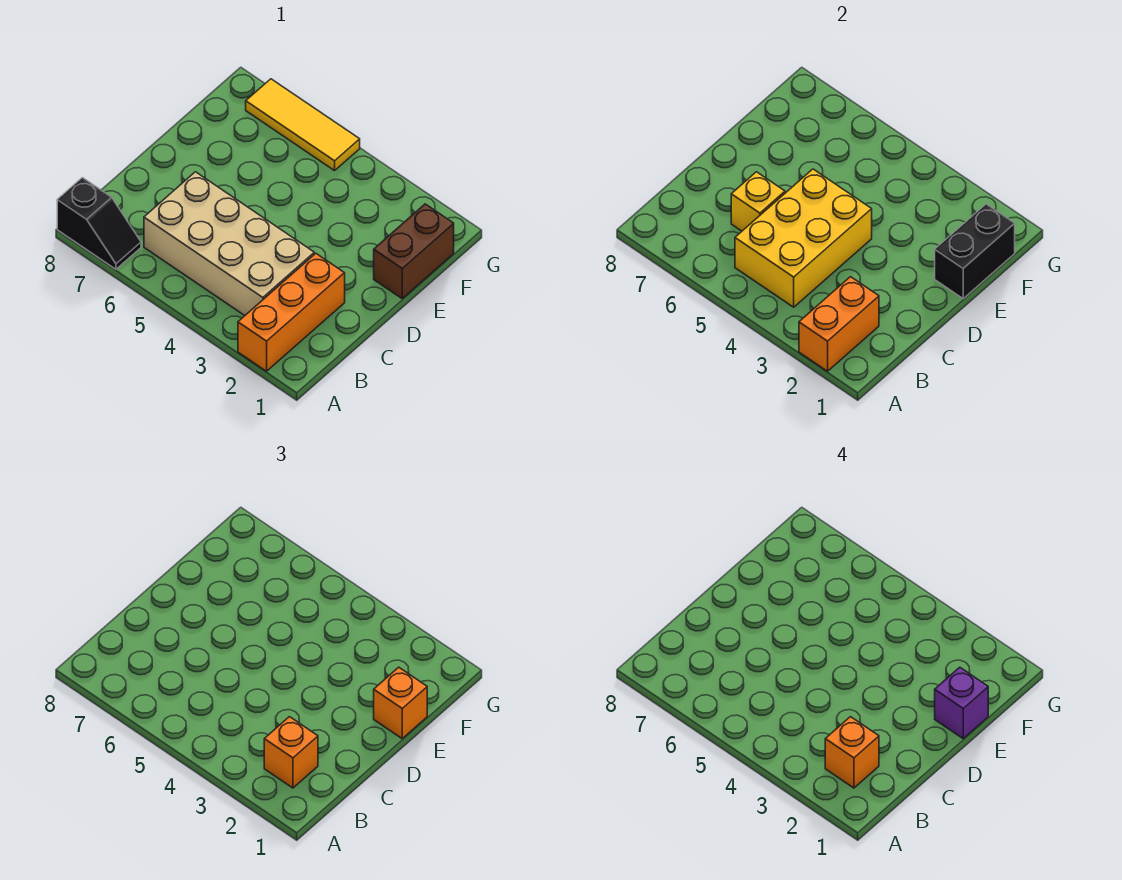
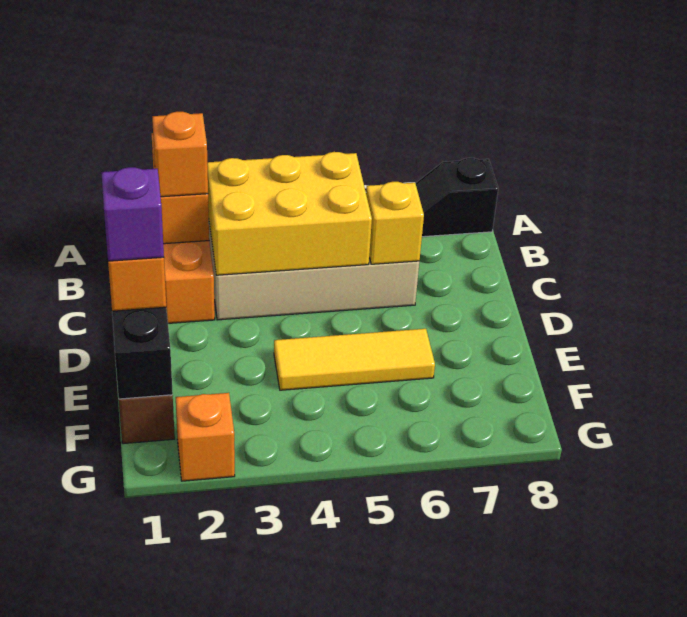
orange 1x1 brick [825,717,879,788] -> orange 1x1 brick moved to [176,393,235,481]
yellow 2x3 brick [735,169,872,307] -> yellow 2x3 brick turned to [207,152,372,275]
yellow 1x3 tile [246,79,360,171] -> yellow 1x3 tile moved to [274,329,435,390]

